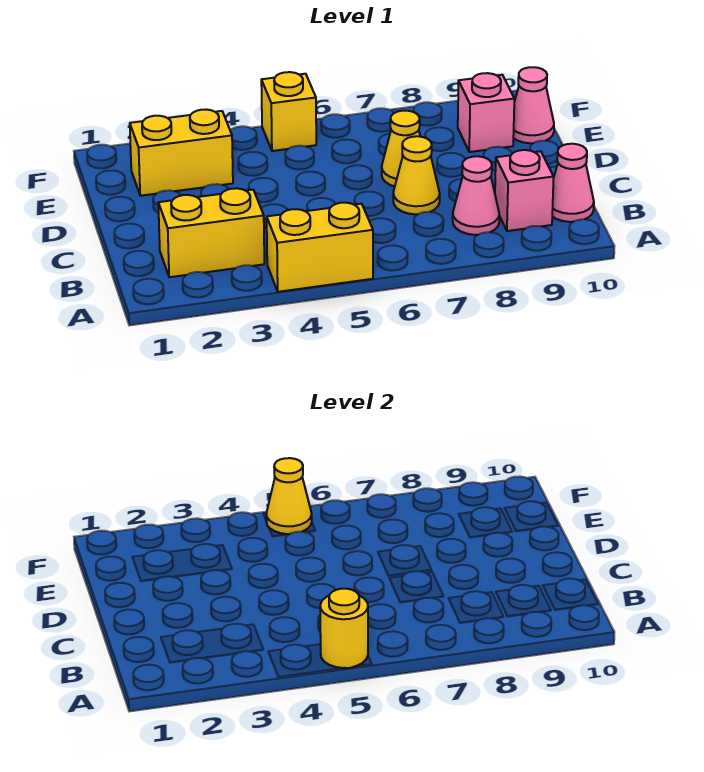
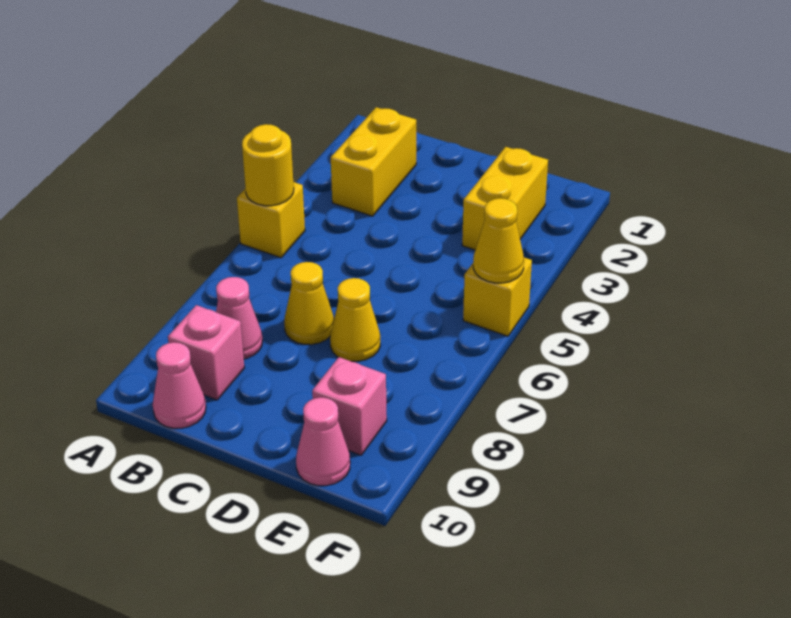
yellow 1x2 brick [267,203,373,292] -> yellow 1x1 brick [237,182,305,258]

